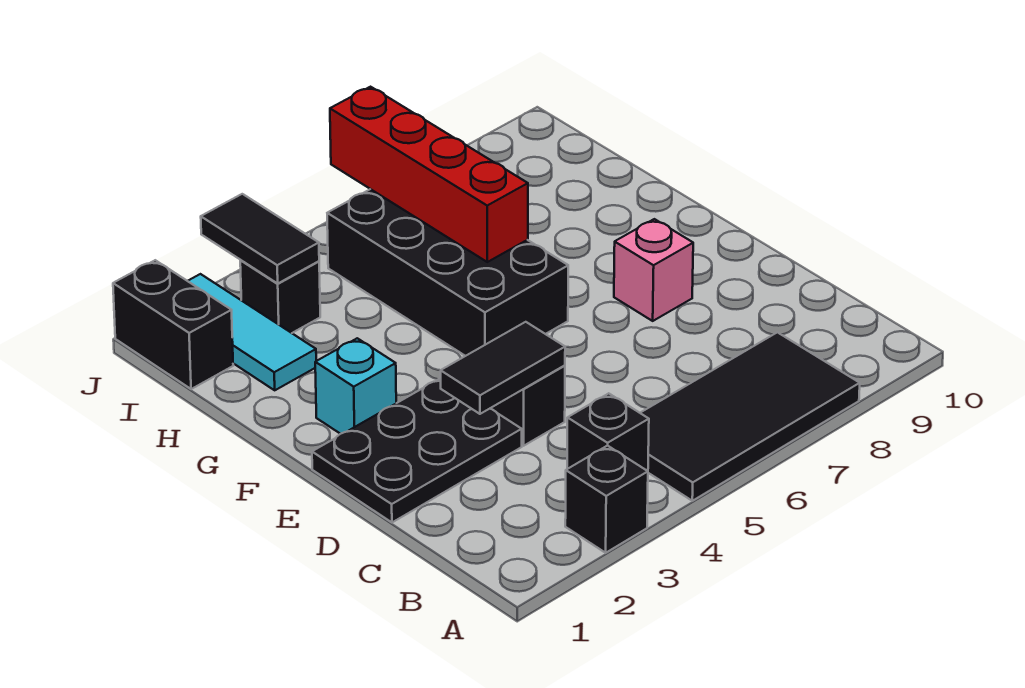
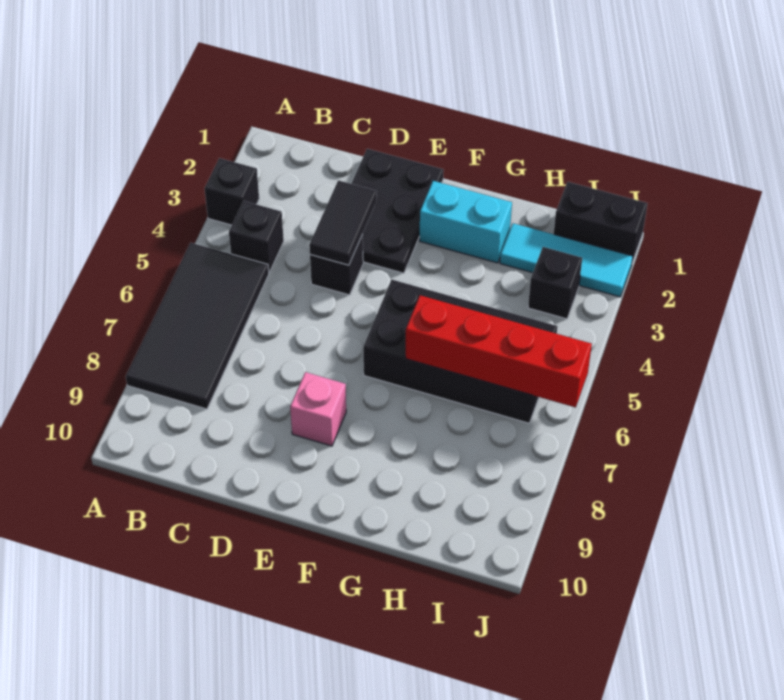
cyan 1x1 brick [315,338,396,434] -> cyan 1x2 brick [419,181,512,263]
black 1x2 tile [201,194,319,283] -> none

